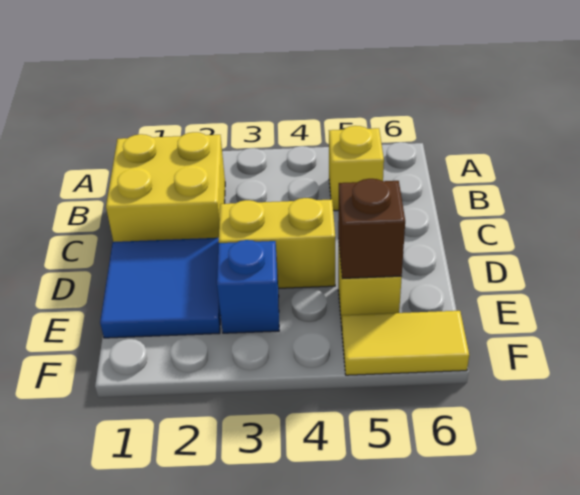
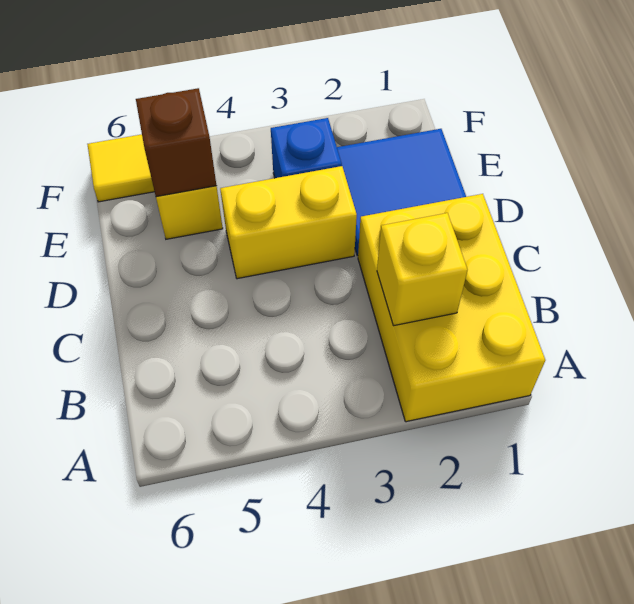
yellow 2x2 brick [106,132,225,242] -> yellow 2x3 brick [358,194,545,422]
yellow 1x1 brick [329,126,384,211] -> yellow 1x1 brick moved to [377,213,468,326]

